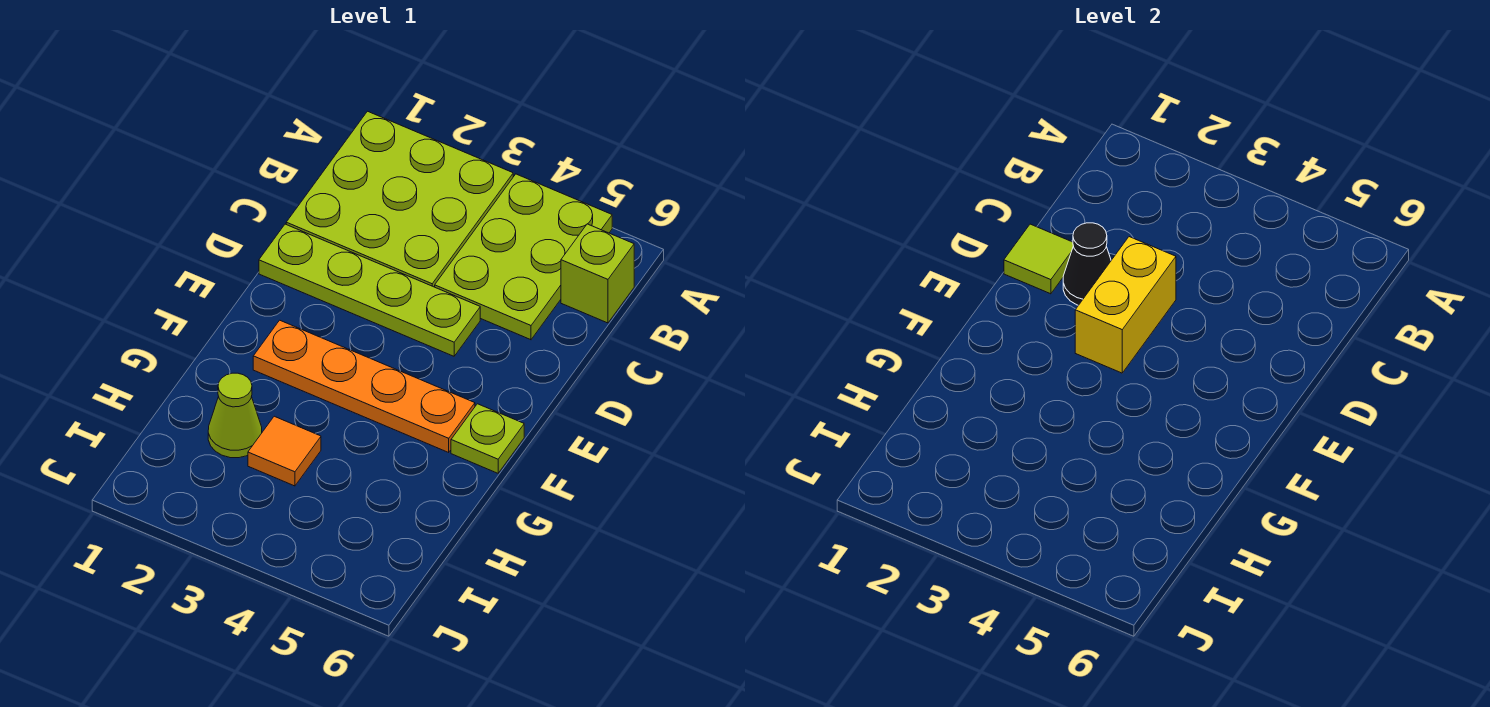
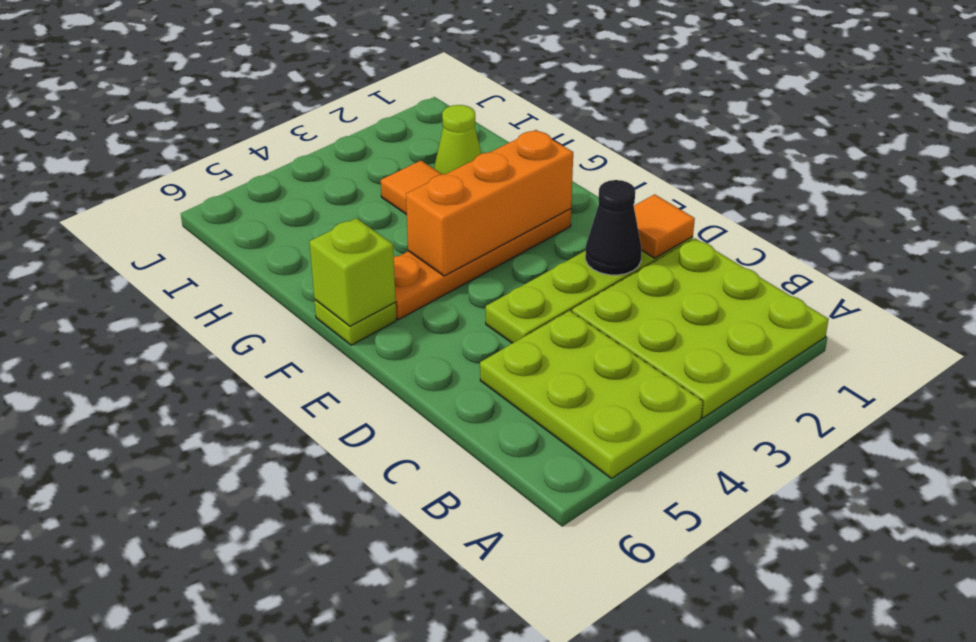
lime 1x1 brick [561,224,634,323] -> lime 1x1 brick moved to [309,218,396,326]
lime 1x1 tile [1004,224,1073,294] -> orange 1x1 tile [634,194,695,258]
yellow 1x2 brick [1075,237,1176,373] -> none
none -> orange 1x3 brick [406,130,573,276]

